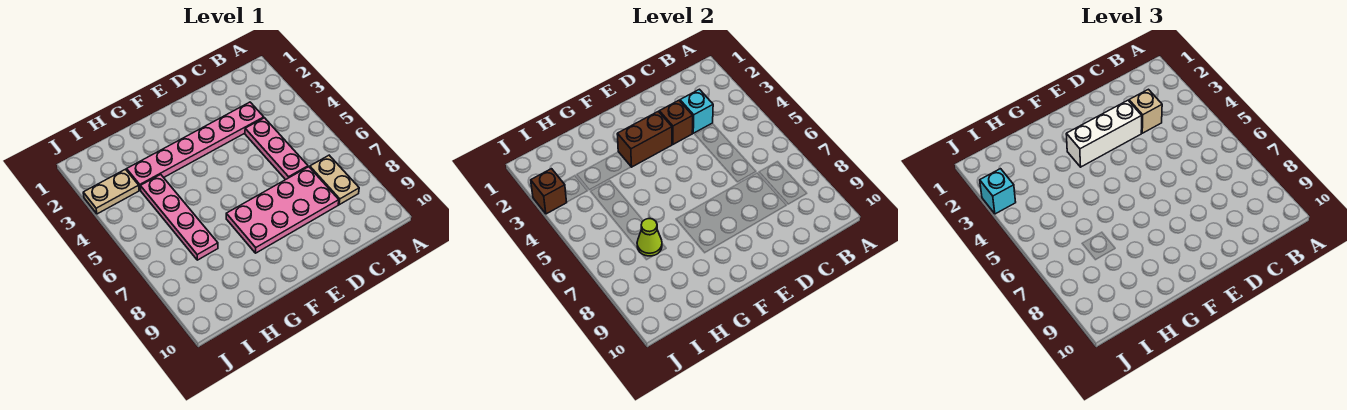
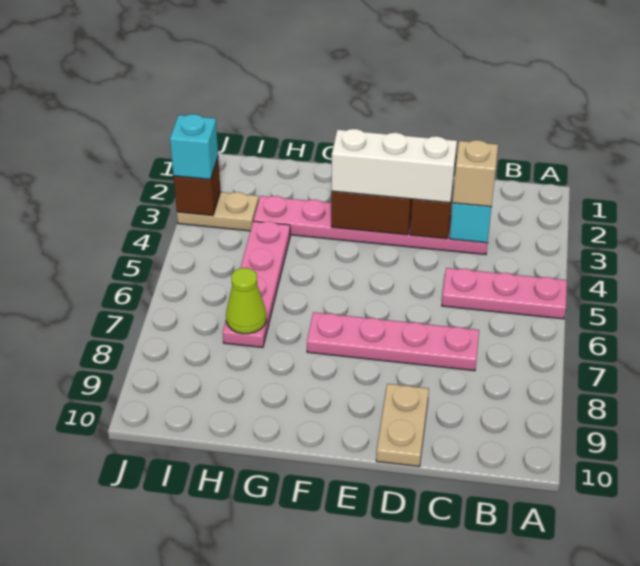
tan 1x2 plate [310,155,359,205] -> tan 1x2 plate moved to [376,384,429,466]
pink 1x3 plate [245,118,308,180] -> pink 1x3 plate turned to [442,268,567,319]
pink 2x4 plate [226,167,339,253] -> pink 1x4 plate [307,312,479,371]

